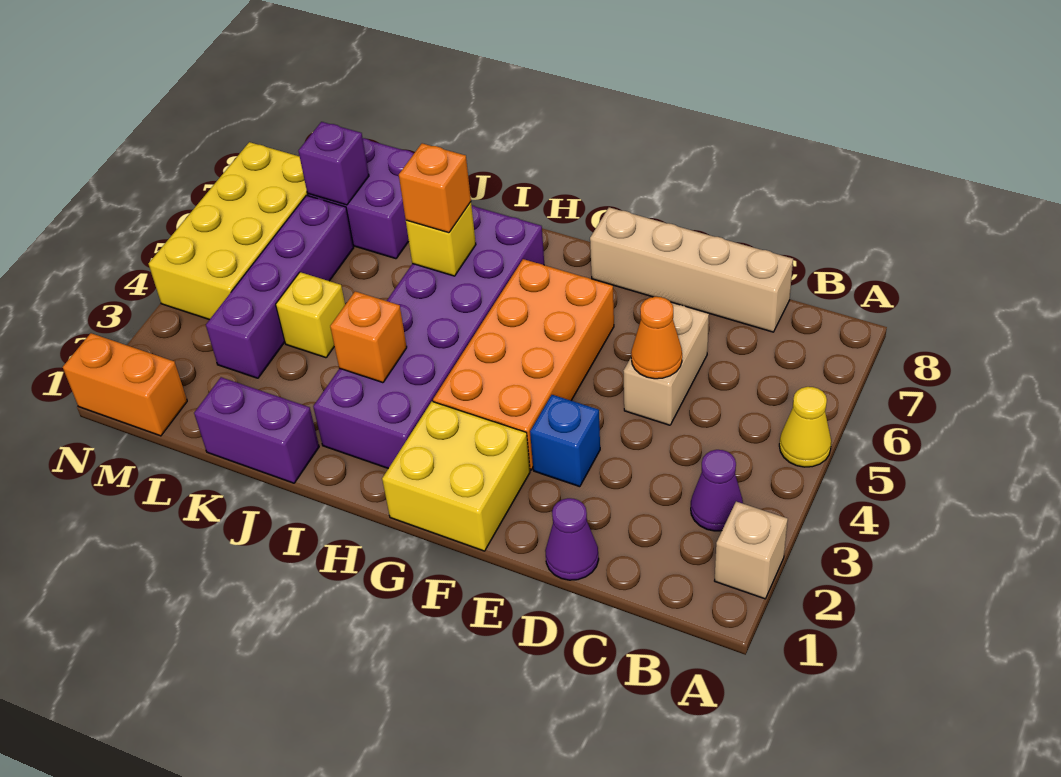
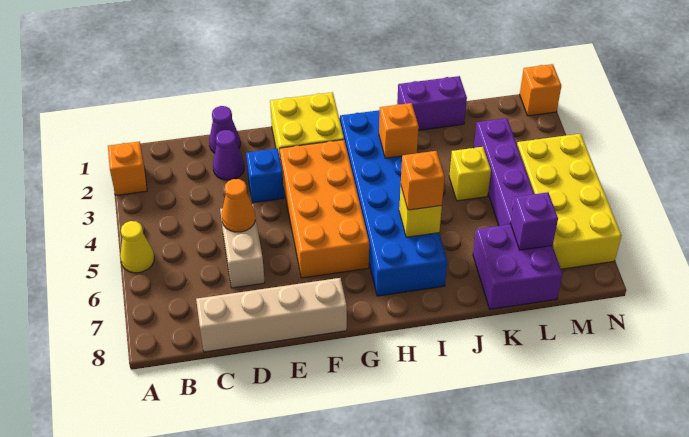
tan 1x1 brick [715,502,788,599] -> orange 1x1 brick [108,141,147,195]
purple 1x1 cone [691,450,743,531] -> purple 1x1 cone moved to [213,130,244,180]
purple 2x6 brick [313,205,544,468] -> blue 2x6 brick [340,110,447,296]
orange 1x2 brick [63,333,187,436] -> orange 1x1 brick [520,64,561,116]

